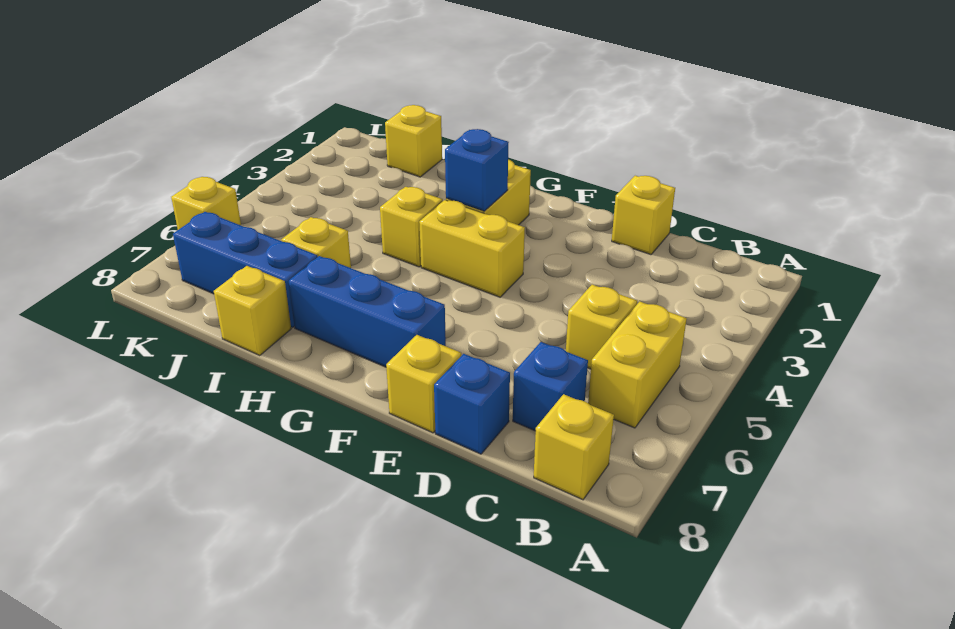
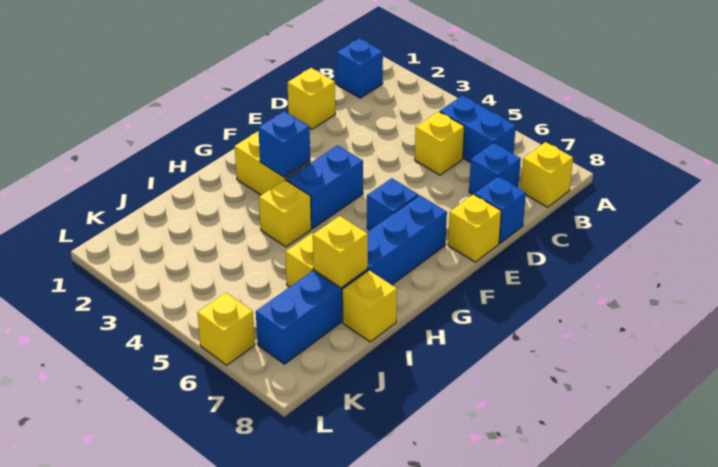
none -> blue 1x1 brick [337,38,383,98]
yellow 1x2 brick [588,302,687,428] -> blue 1x2 brick [440,96,516,163]
yellow 1x2 brick [419,200,525,297] -> blue 1x2 brick [286,145,363,228]
none -> blue 1x1 brick [367,178,418,230]
yellow 1x1 brick [385,105,442,177] -> yellow 1x1 brick moved to [313,216,368,288]

